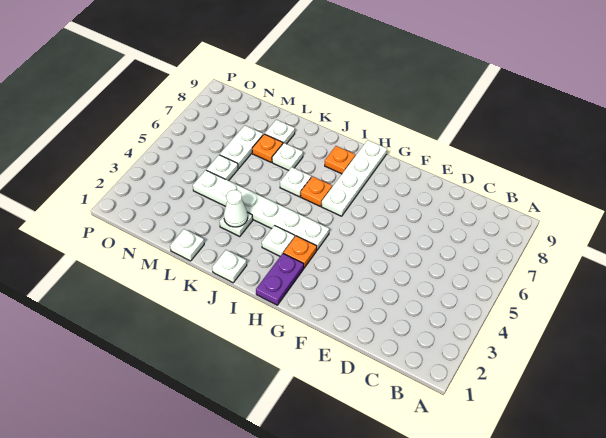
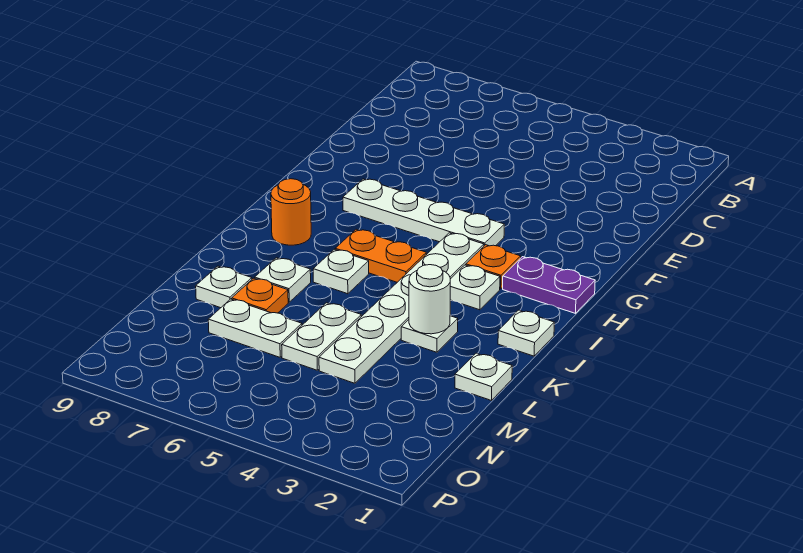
white 1x4 plate [321,140,387,216] -> white 1x4 plate moved to [343,179,504,246]
orange 1x1 plate [301,176,332,206] -> orange 1x2 plate [335,229,426,282]
orange 1x1 plate [325,146,355,174] -> orange 1x1 round brick [271,179,311,245]
white 1x1 cone [224,190,248,227] -> white 1x1 round brick [409,265,450,334]
white 1x1 plate [206,155,238,181] -> white 1x2 plate [282,303,361,370]

